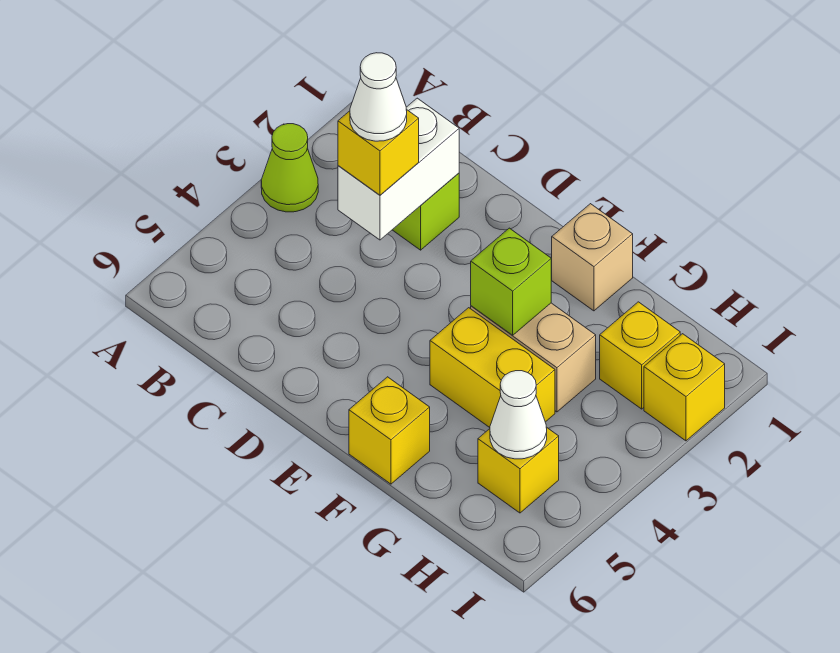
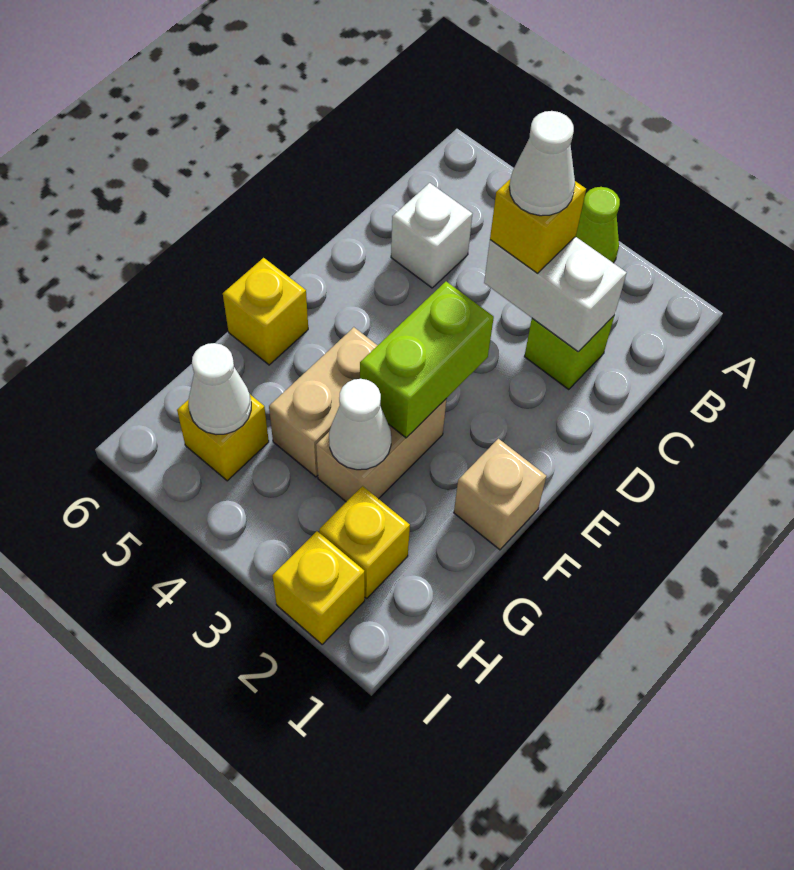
none -> white 1x1 brick [391,183,472,288]
lime 1x1 brick [471,228,551,335] -> lime 1x2 brick [360,282,494,438]
yellow 1x2 brick [430,308,555,428] -> tan 1x2 brick [269,327,378,477]
none -> white 1x1 cone [329,379,391,470]

